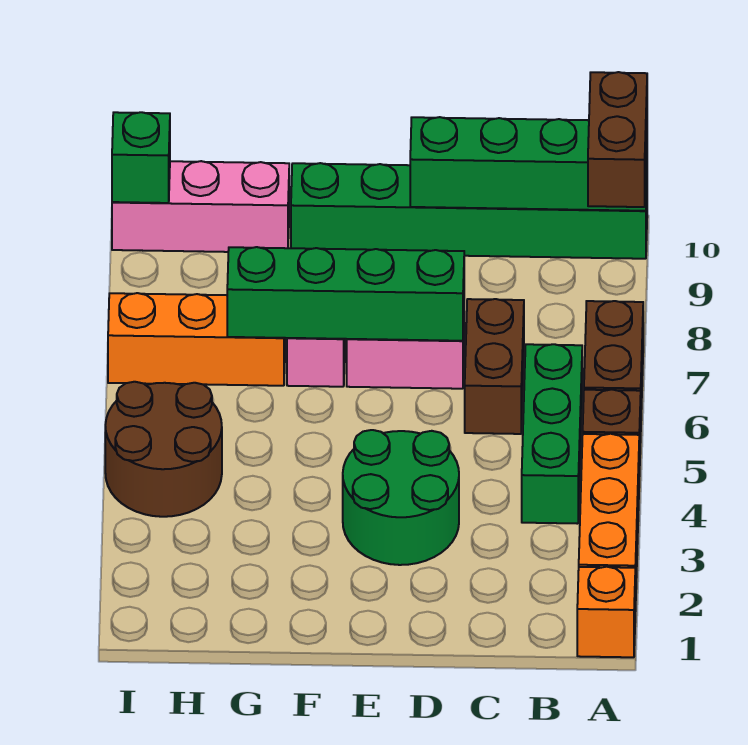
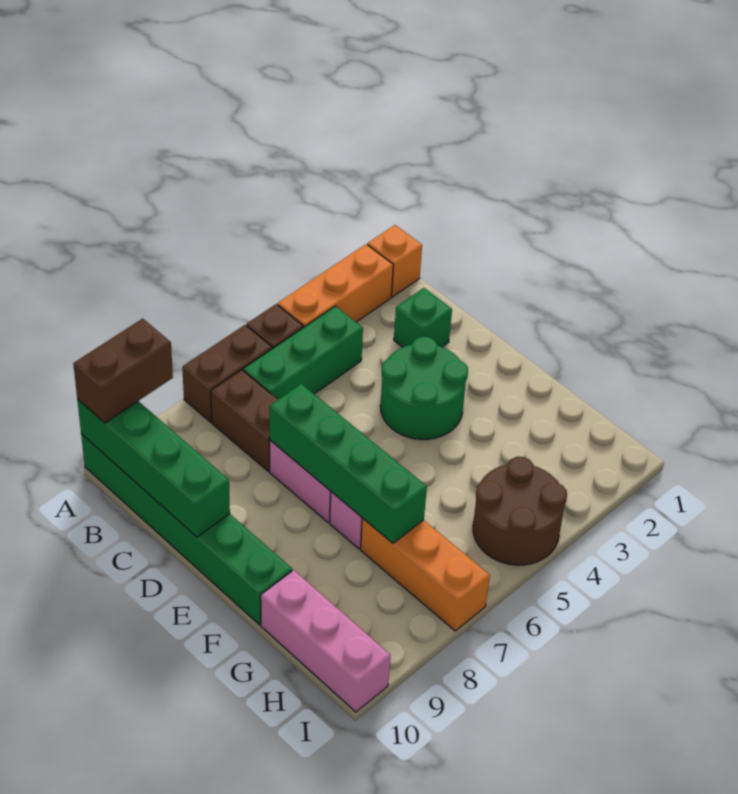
brown 1x2 brick [465,299,524,434] -> brown 1x2 brick turned to [211,370,278,471]
green 1x1 brick [112,112,170,203] -> green 1x1 brick moved to [394,288,452,347]

